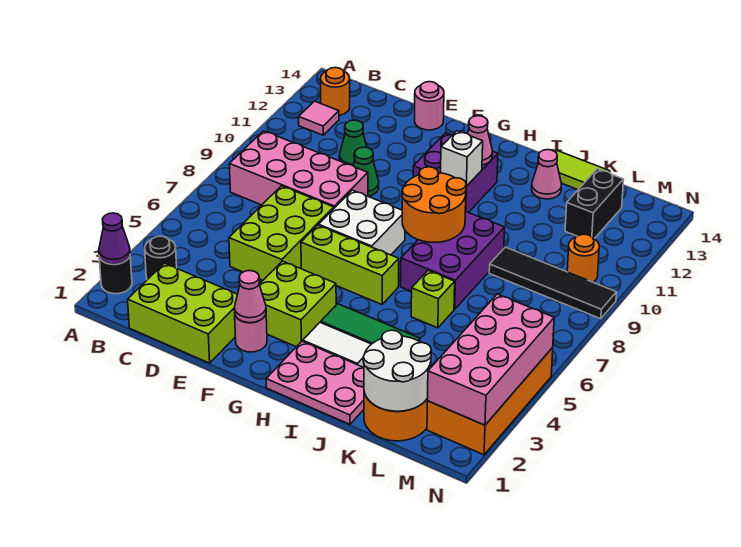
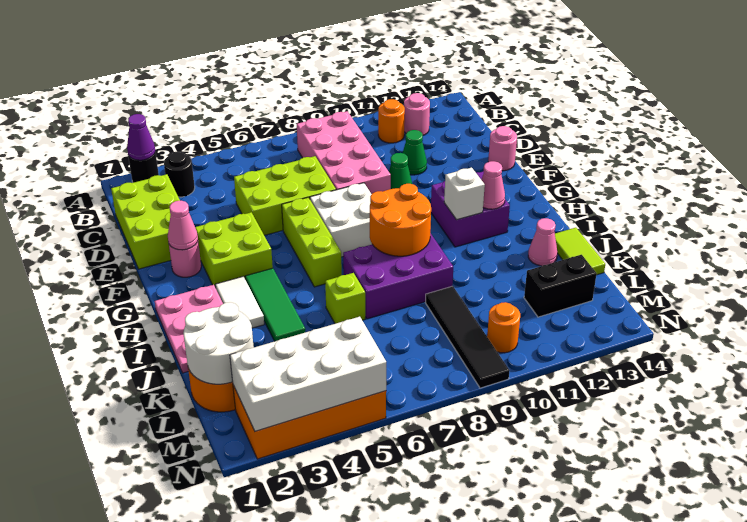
pink 1x1 tile [299,101,339,135] -> pink 1x1 round brick [404,93,430,135]
orange 1x1 round brick [321,68,350,115] -> orange 1x1 round brick moved to [378,99,405,143]
pink 2x4 brick [428,294,554,425] -> white 2x4 brick [230,317,386,431]

